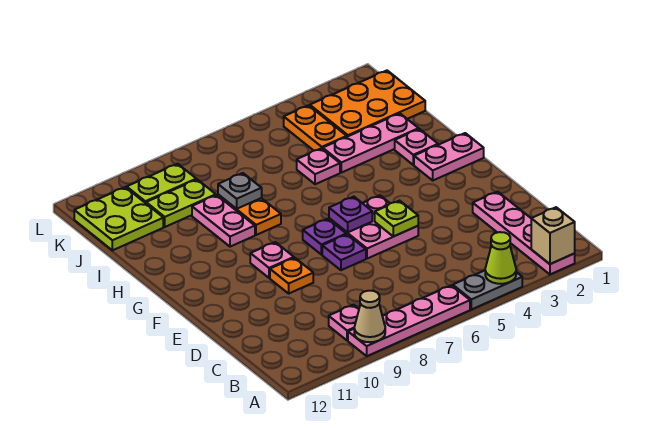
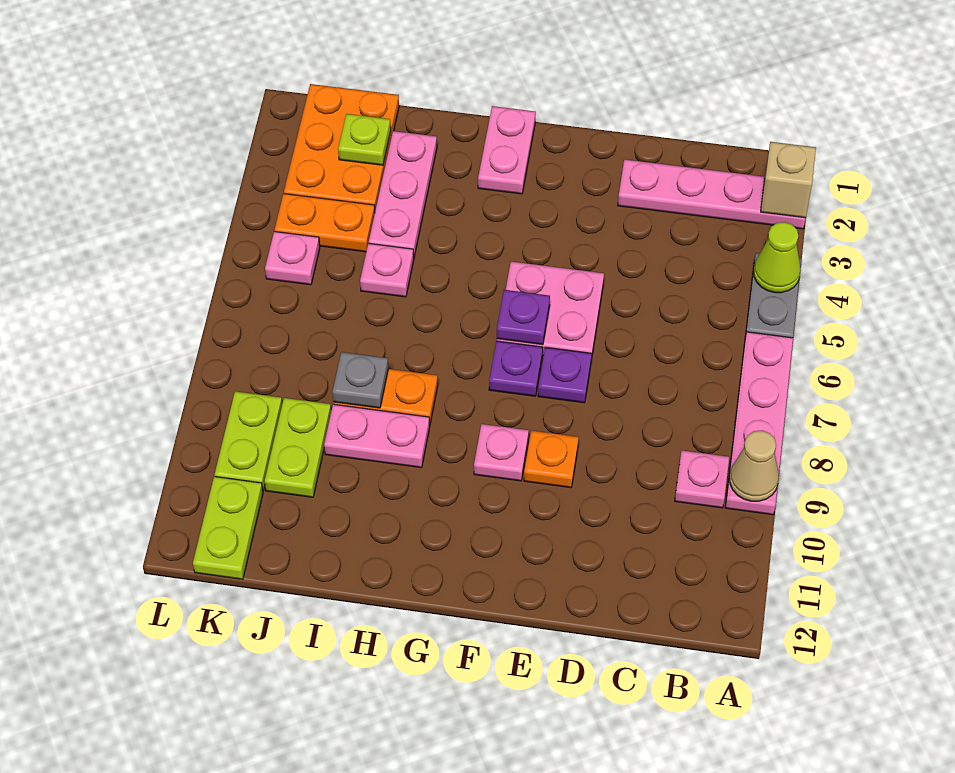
lime 1x1 plate [375,201,418,237] -> lime 1x1 plate moved to [338,114,391,165]
pink 1x1 plate [395,129,438,165] -> pink 1x1 plate moved to [265,231,320,285]
lime 2x2 plate [74,187,163,250] -> lime 1x2 plate [193,477,263,579]

